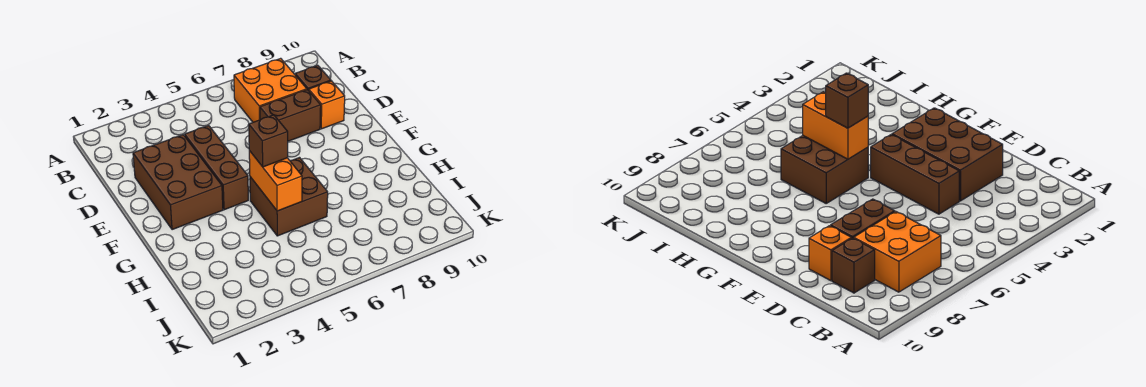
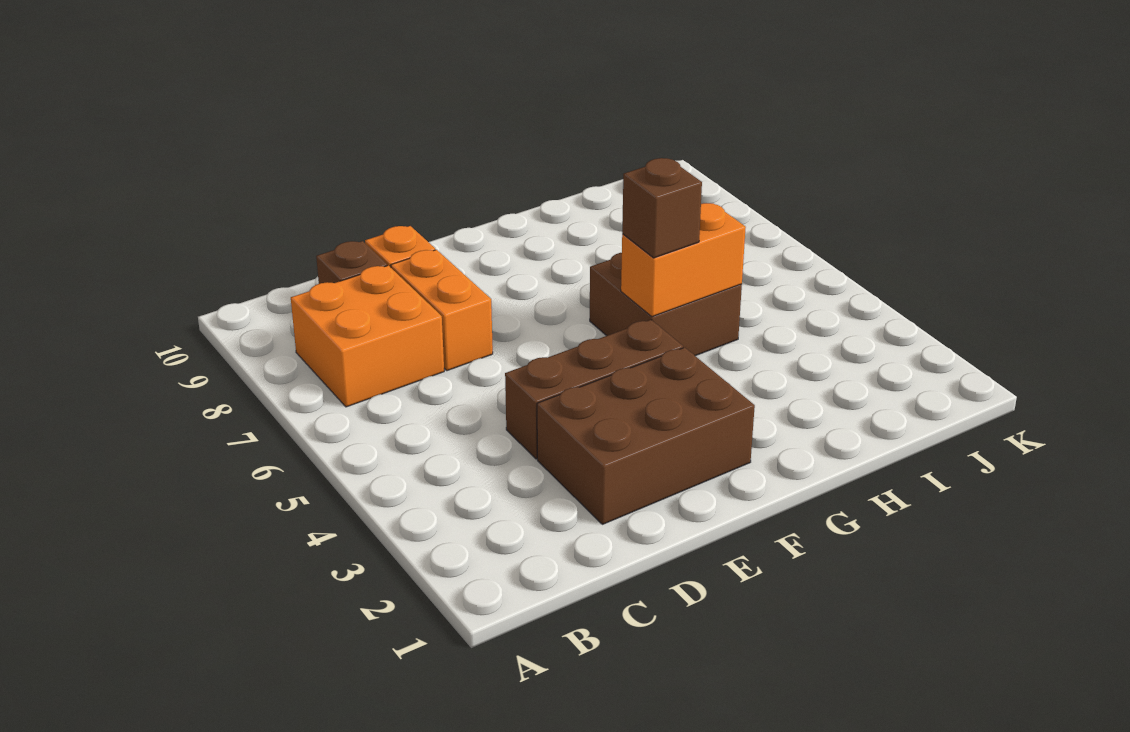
brown 1x2 brick [260,90,321,141] -> orange 1x2 brick [391,250,493,371]

